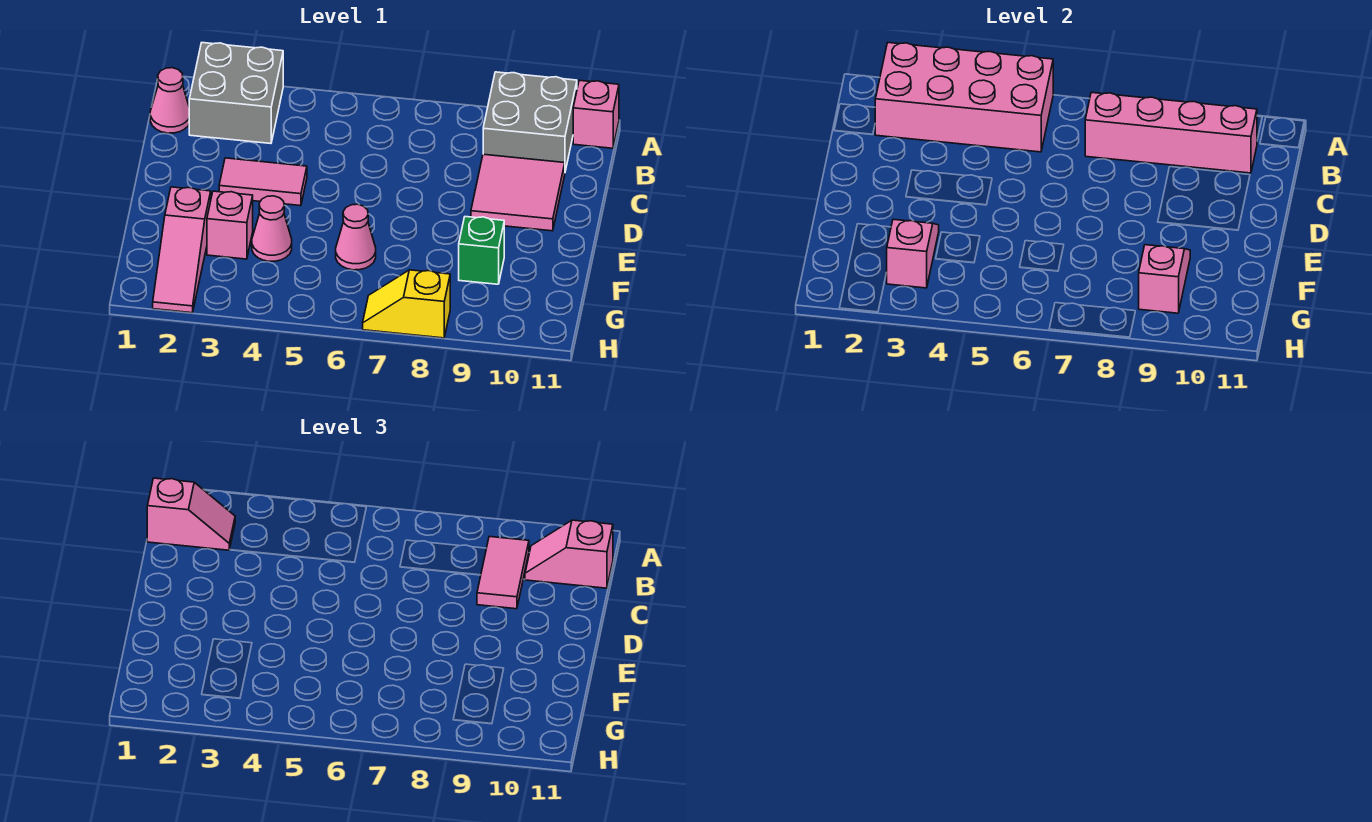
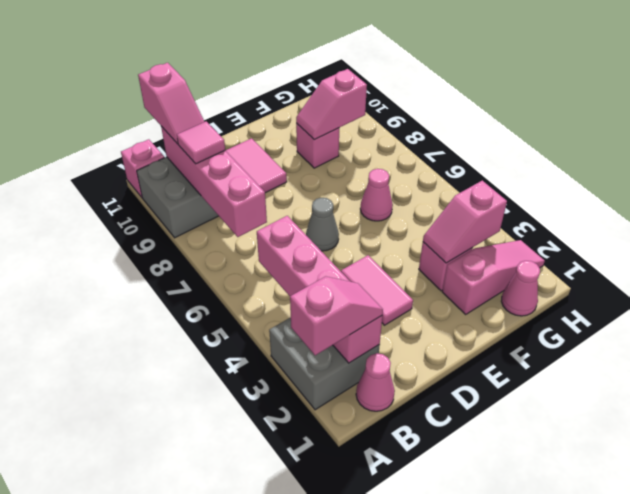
pink 2x4 brick [875,43,1053,152] -> pink 1x4 brick [257,216,382,363]
pink 1x2 slope [147,478,235,550] -> pink 1x2 slope turned to [290,276,383,355]
pink 1x2 tile [477,537,529,609] -> pink 1x1 tile [177,121,225,164]
none -> grey 1x1 cone [306,198,339,251]
pink 1x1 cone [252,196,292,261] -> pink 1x1 cone moved to [501,261,540,316]
green 1x1 brick [459,217,504,284] -> pink 1x1 brick [296,123,339,168]
yellow 1x2 slope [363,270,450,338] -> none

